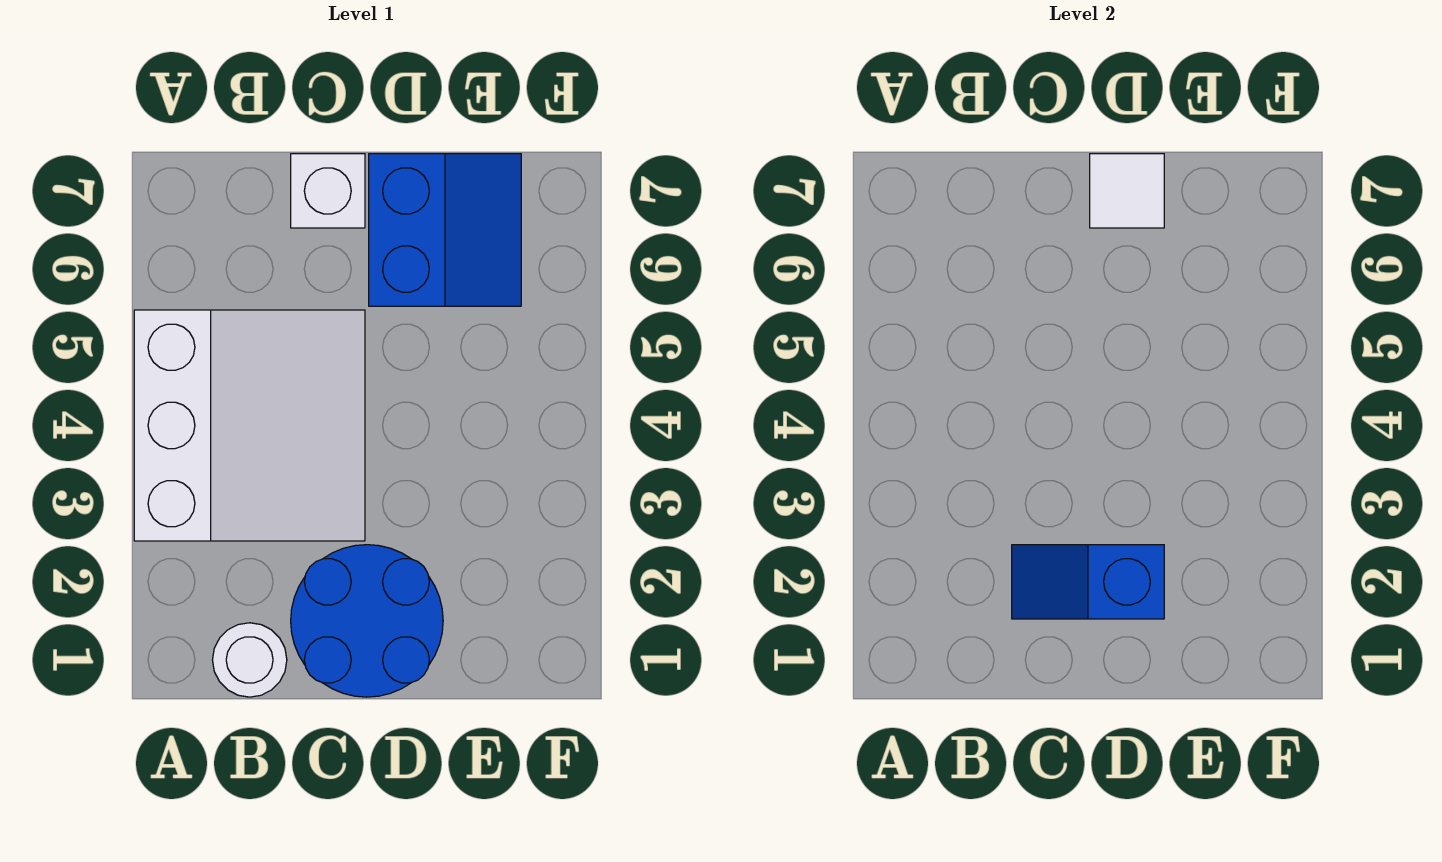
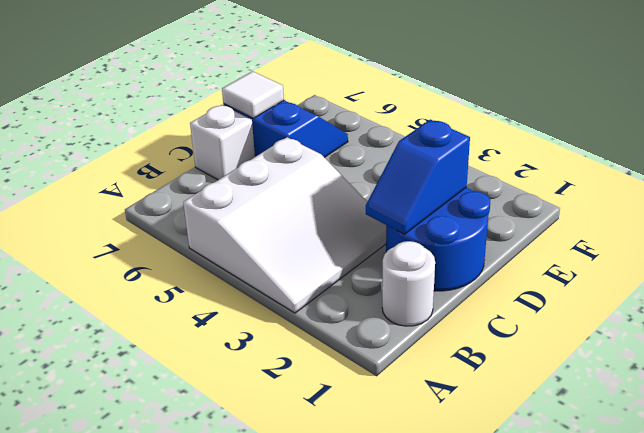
white 3x3 slope [134,310,365,541] -> white 3x3 slope turned to [183,137,386,313]

